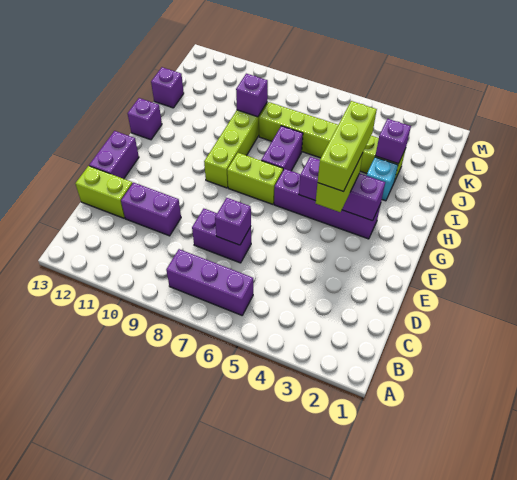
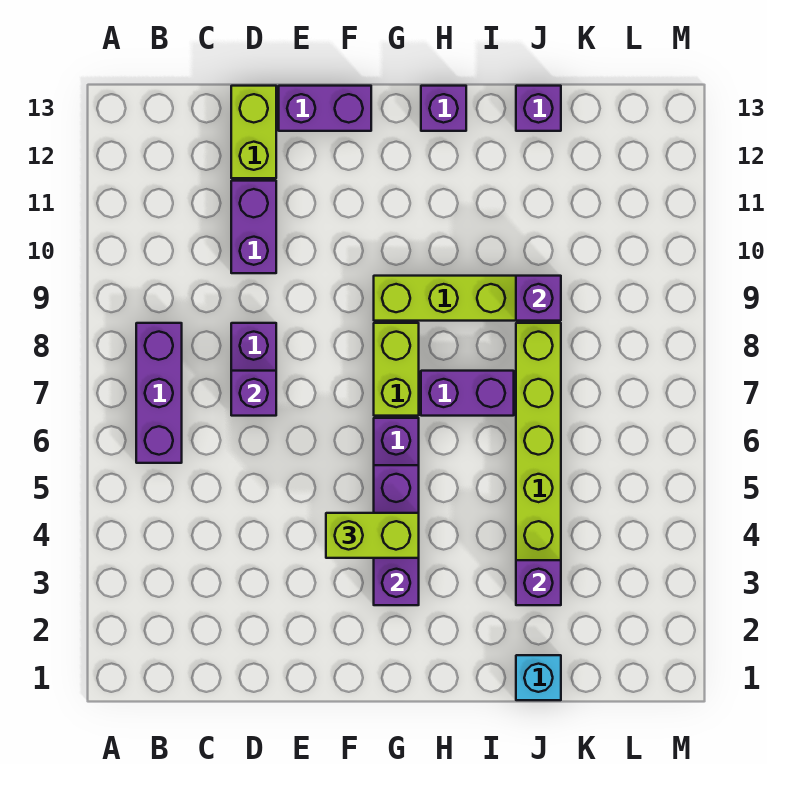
lime 1x3 brick [318,101,377,192] -> none
cyan 1x1 brick [366,157,398,201] -> cyan 1x1 brick moved to [516,655,561,700]

